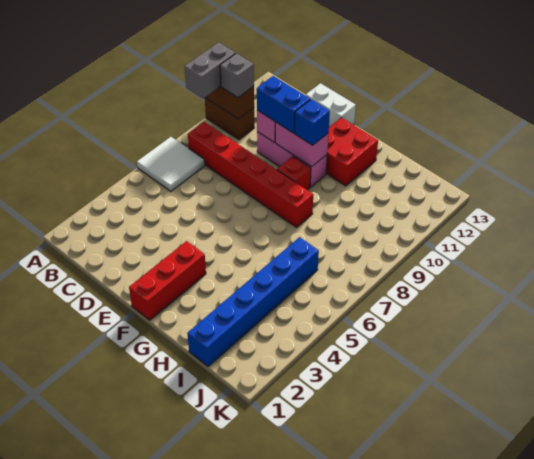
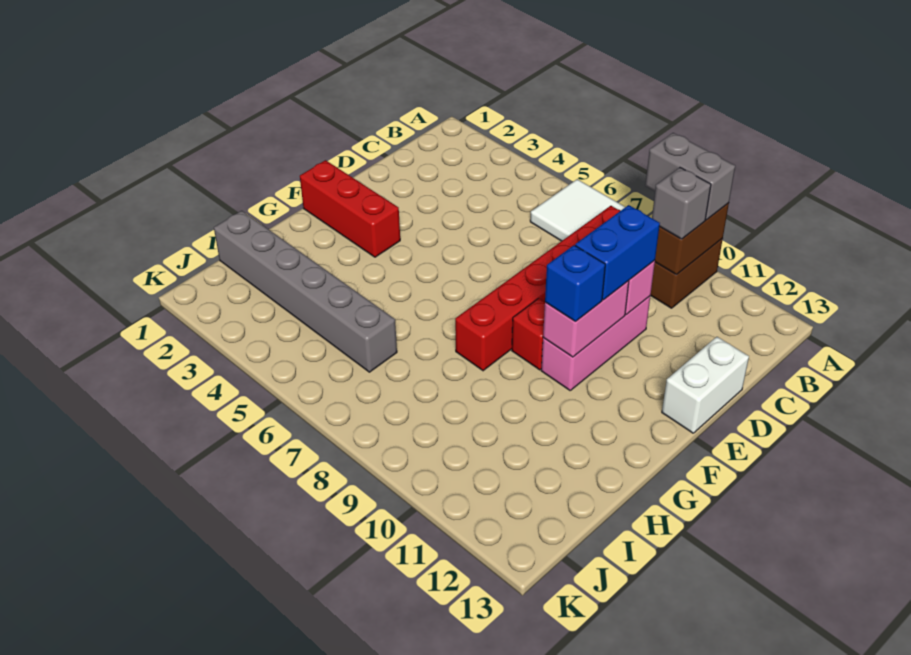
red 2x2 brick [326,118,378,186] -> none
blue 1x6 brick [187,237,319,366] -> grey 1x6 brick [214,211,397,372]

